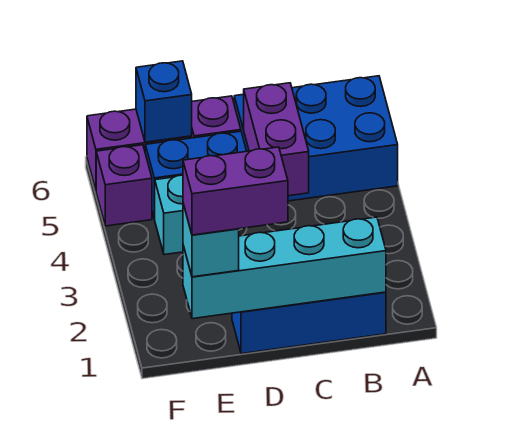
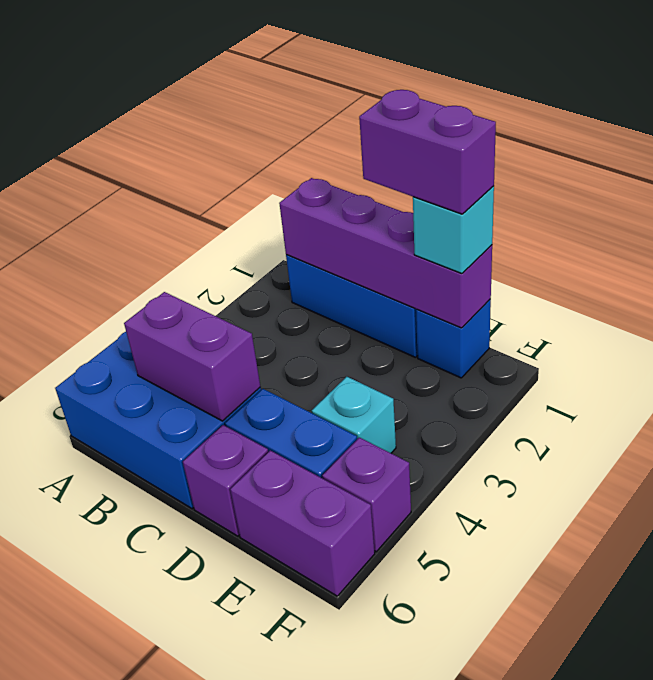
cyan 1x4 brick [183,217,386,319] -> purple 1x4 brick [279,178,492,328]
purple 1x2 brick [244,83,309,196] -> purple 1x2 brick turned to [124,292,260,421]
blue 1x1 brick [136,61,192,142] -> blue 1x1 brick moved to [416,299,491,378]

